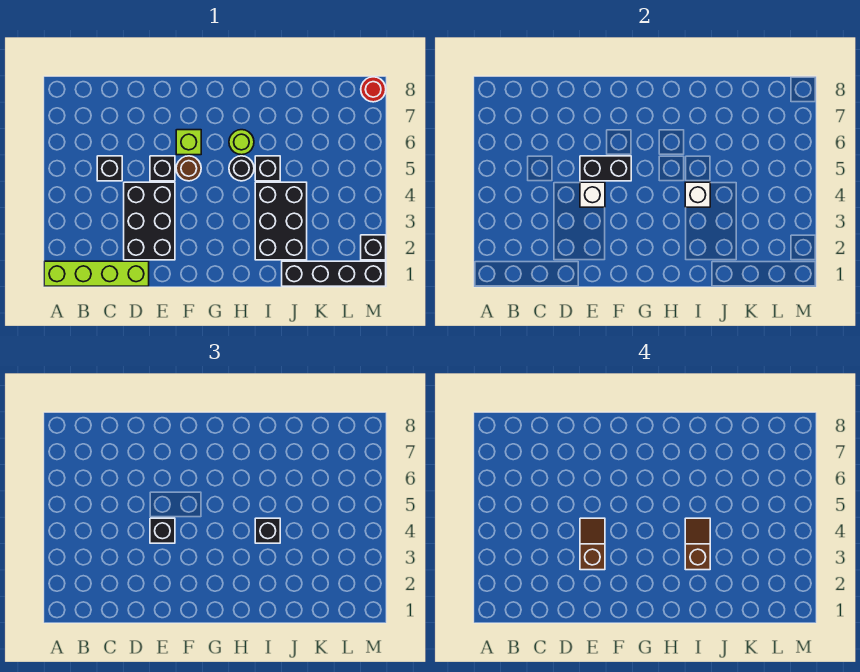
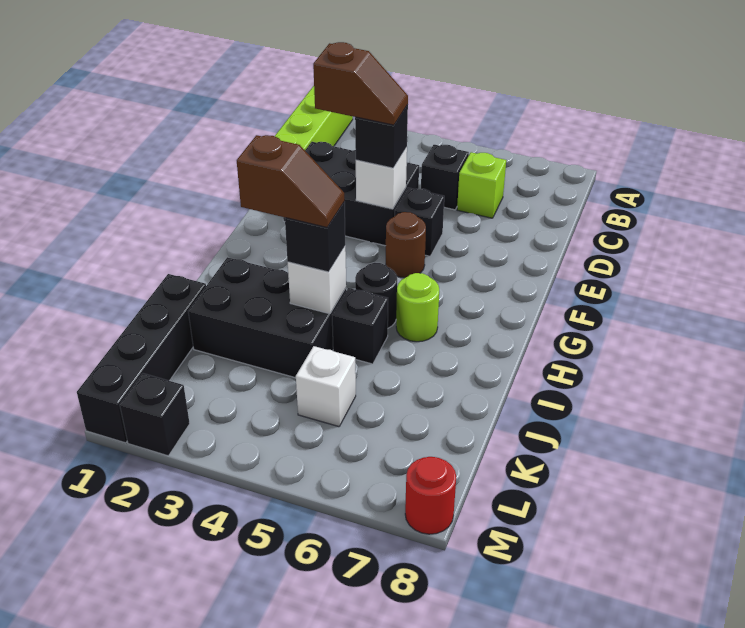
black 1x2 brick [580,156,631,181] -> none
lime 1x1 brick [176,130,201,155] -> lime 1x1 brick moved to [457,152,506,218]
none -> white 1x1 brick [296,346,356,427]

